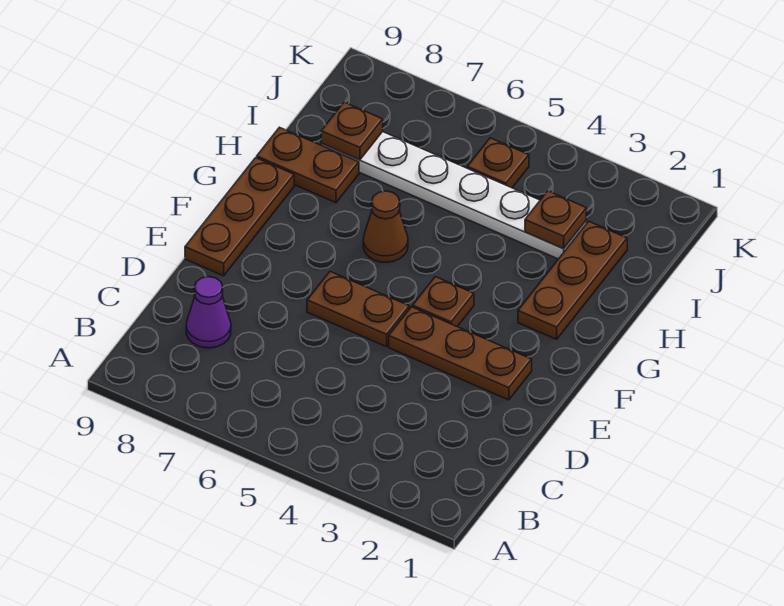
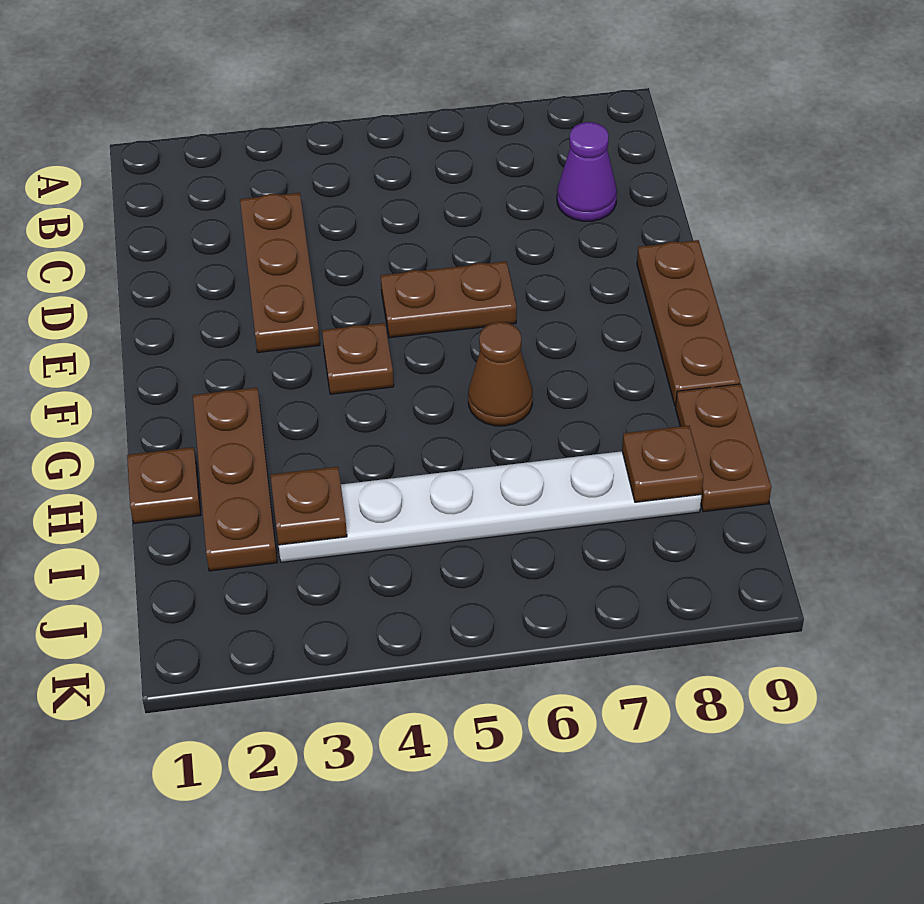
brown 1x3 plate [389,307,532,400] -> brown 1x3 plate turned to [240,193,320,352]
brown 1x2 plate [257,127,359,203] -> brown 1x2 plate turned to [676,384,771,512]
brown 1x1 plate [467,138,529,188] -> brown 1x1 plate moved to [127,447,201,523]

